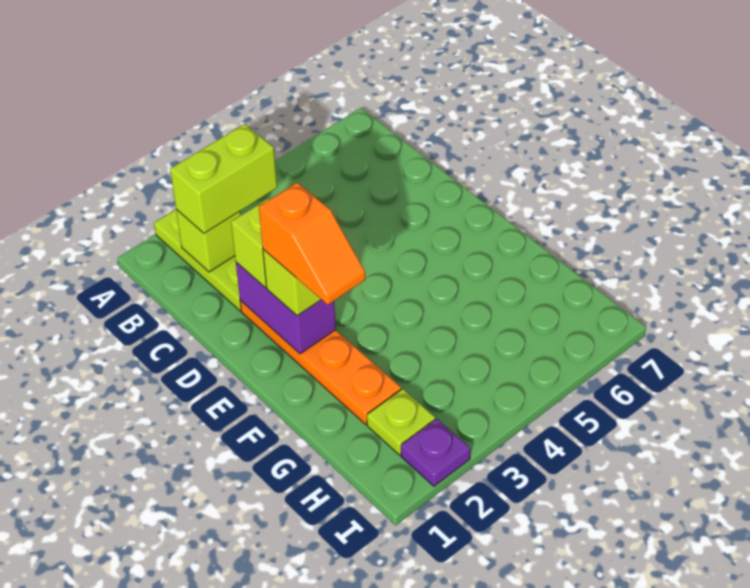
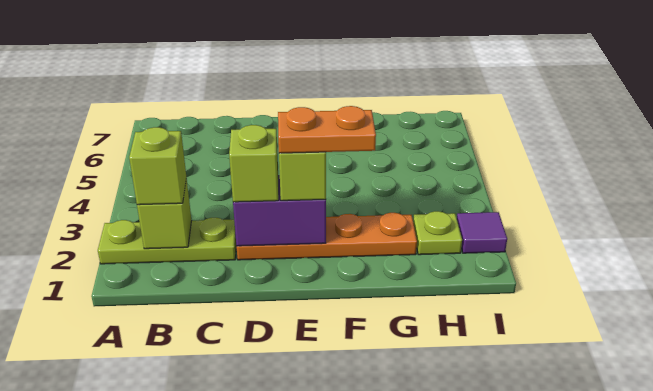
lime 1x2 brick [170,124,277,233] -> lime 1x1 brick [129,127,186,205]
orange 1x2 slope [259,183,365,305] -> orange 1x2 plate [278,106,376,153]
purple 1x1 plate [401,419,470,486] -> purple 1x1 tile [457,212,507,253]

